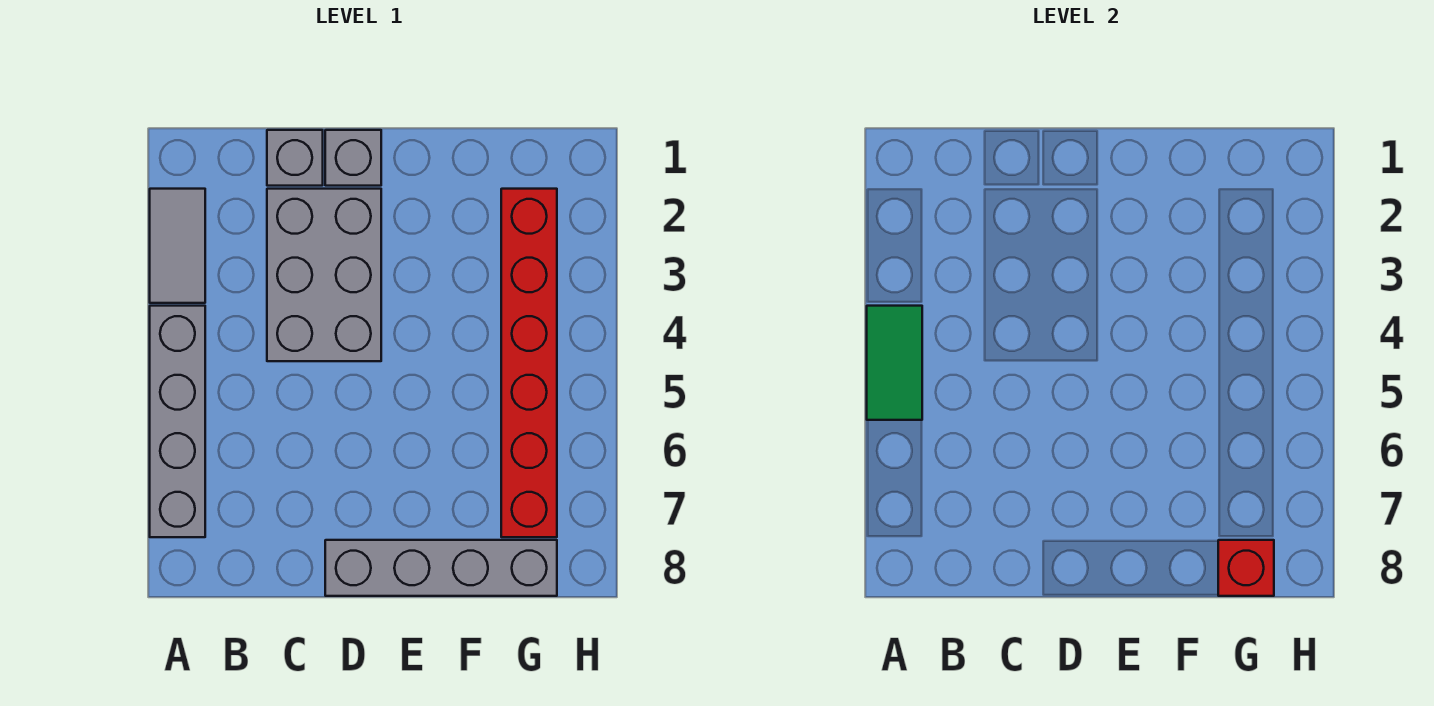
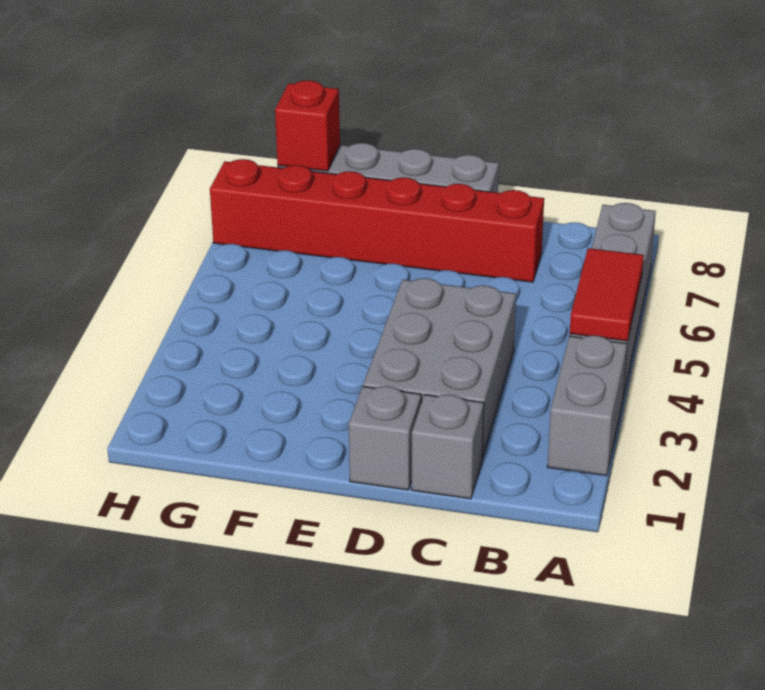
grey 1x2 tile [150,189,205,303] -> grey 1x2 brick [547,335,627,476]
green 1x2 tile [867,306,922,420] -> red 1x2 tile [570,248,644,341]
red 1x6 brick [501,189,557,537] -> red 1x6 brick turned to [210,159,544,282]

